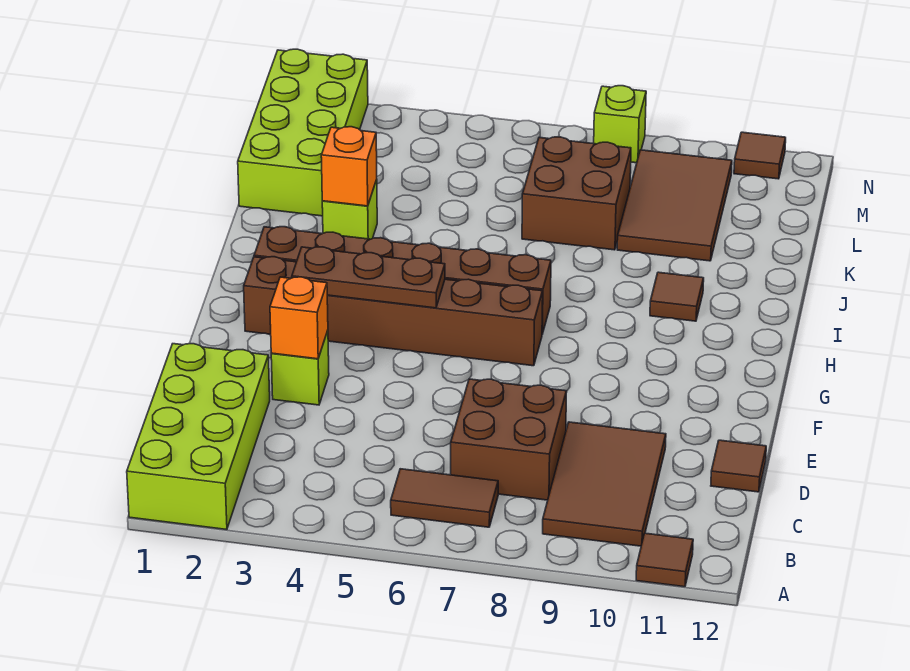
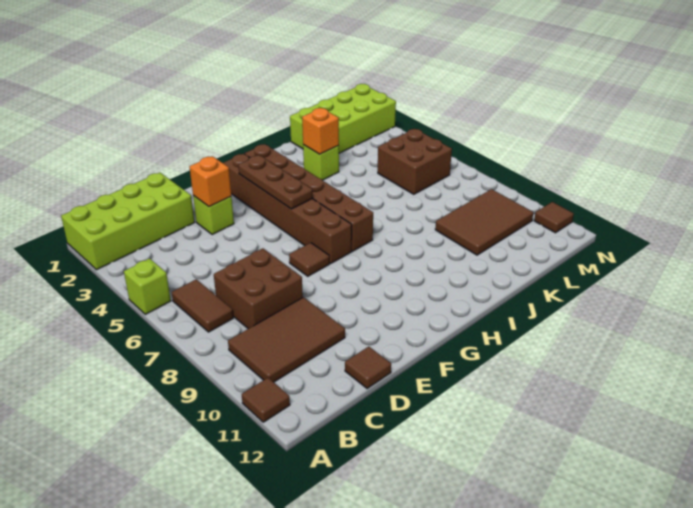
brown 1x1 tile [650,272,704,321] -> brown 1x1 tile moved to [289,243,329,276]
brown 2x2 brick [522,137,631,250] -> brown 2x2 brick moved to [378,129,452,194]
lime 1x1 brick [594,86,646,163] -> lime 1x1 brick moved to [124,259,171,314]

